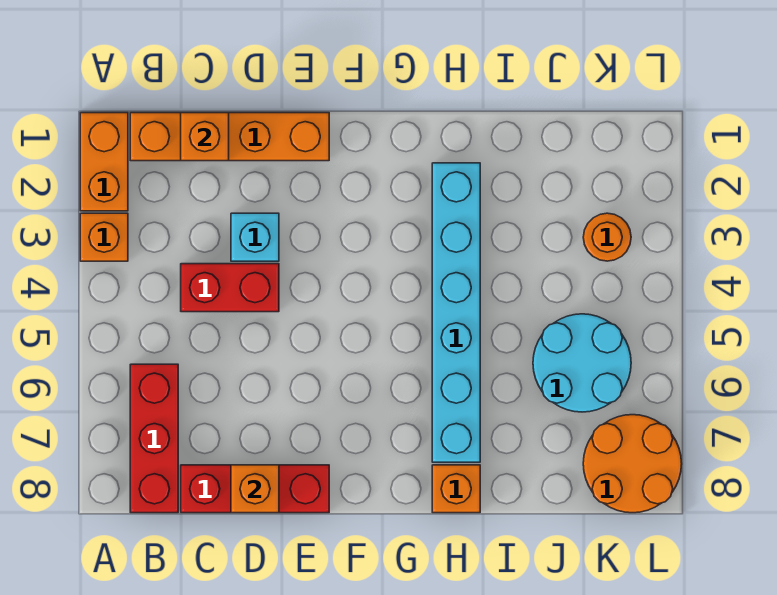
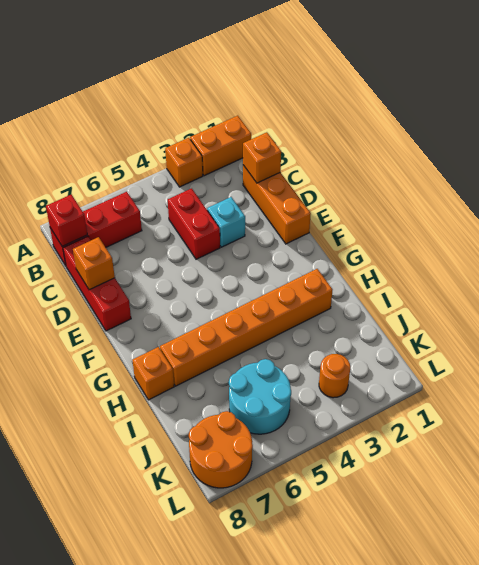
orange 1x4 brick [130,113,329,161] -> orange 1x3 brick [243,165,311,244]
none -> red 1x1 brick [46,195,87,247]
cyan 1x6 brick [432,163,480,462] -> orange 1x6 brick [160,269,332,386]

